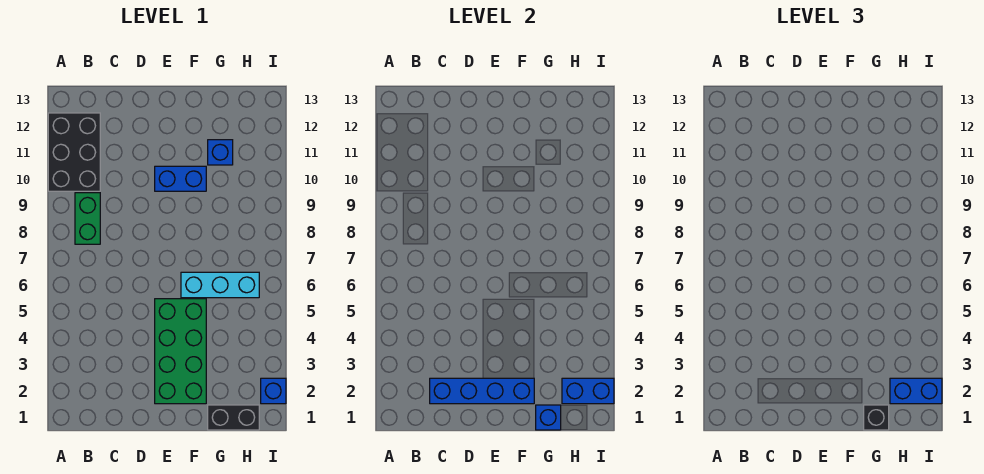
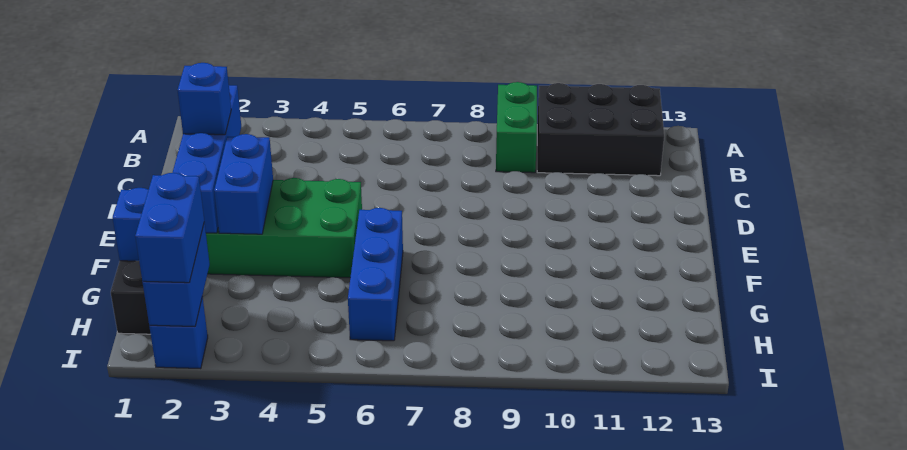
green 1x2 brick [75,193,100,244] -> green 1x2 brick turned to [496,82,537,173]
blue 1x2 brick [155,166,206,191] -> blue 1x2 brick moved to [214,134,273,234]
cyan 1x3 brick [181,272,259,298] -> blue 1x3 brick [348,208,403,341]
black 1x1 brick [864,405,889,430] -> none
blue 1x1 brick [208,140,233,165] -> blue 1x1 brick moved to [177,63,231,135]

